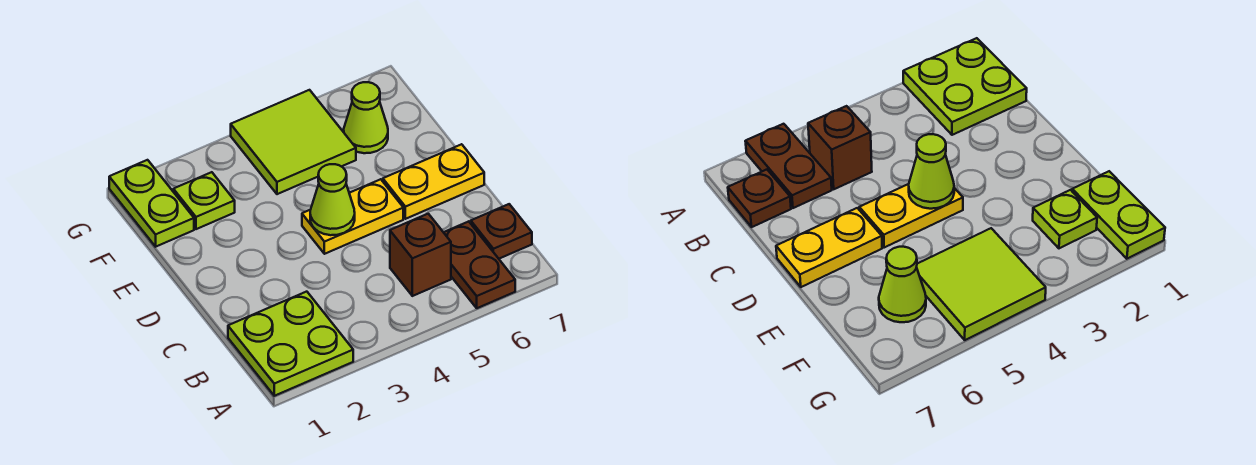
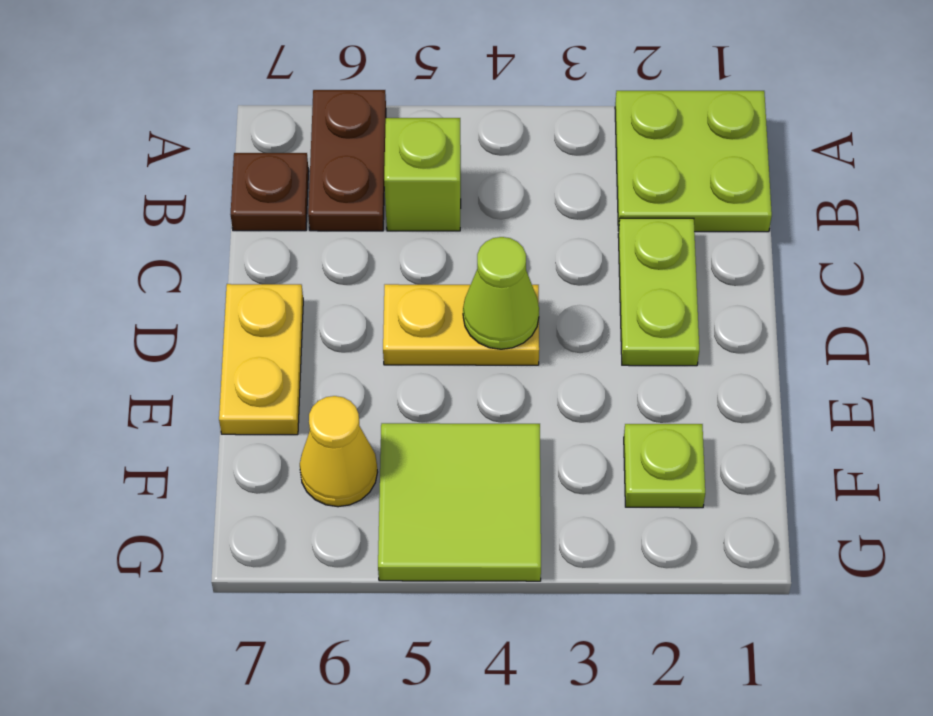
brown 1x1 brick [390,214,451,296] -> lime 1x1 brick [384,118,461,231]
yellow 1x2 plate [383,144,484,219] -> yellow 1x2 plate turned to [219,284,303,435]
lime 1x2 plate [109,160,194,247] -> lime 1x2 plate moved to [618,218,699,366]
lime 1x1 cone [344,82,388,153] -> yellow 1x1 cone [300,396,377,507]

